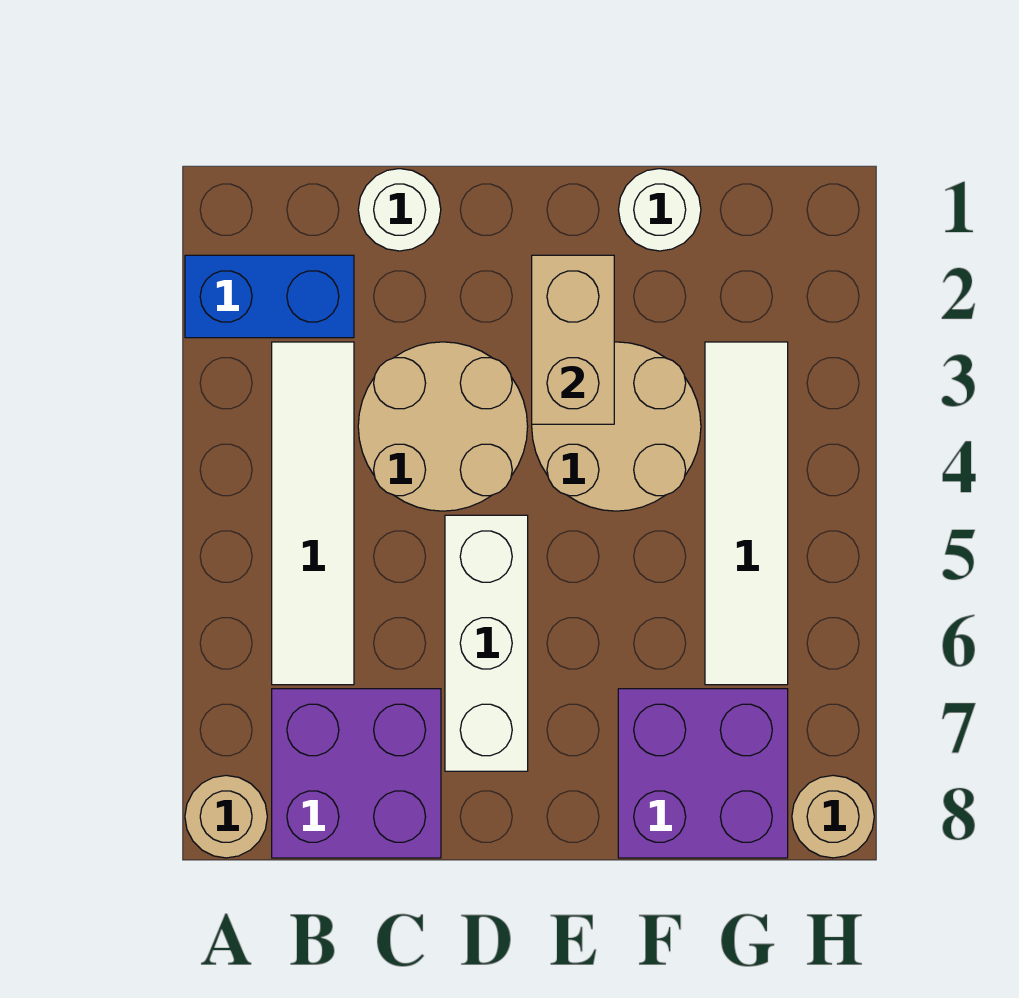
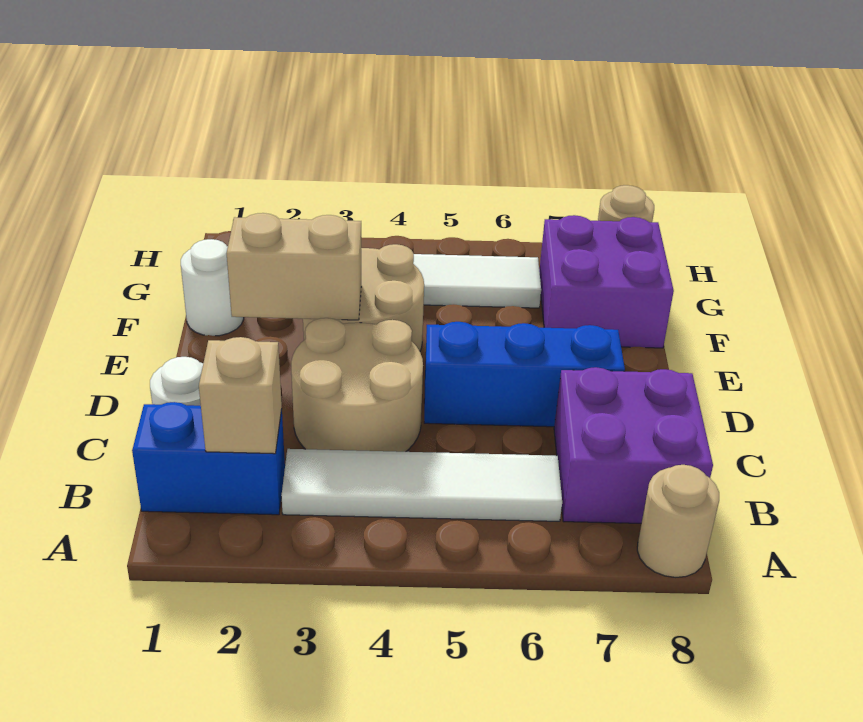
blue 1x2 brick [185,255,354,338] -> blue 1x2 brick turned to [132,402,285,515]
none -> tan 1x1 brick [199,337,282,454]
white 1x3 brick [445,515,528,771] -> blue 1x3 brick [424,322,625,427]

